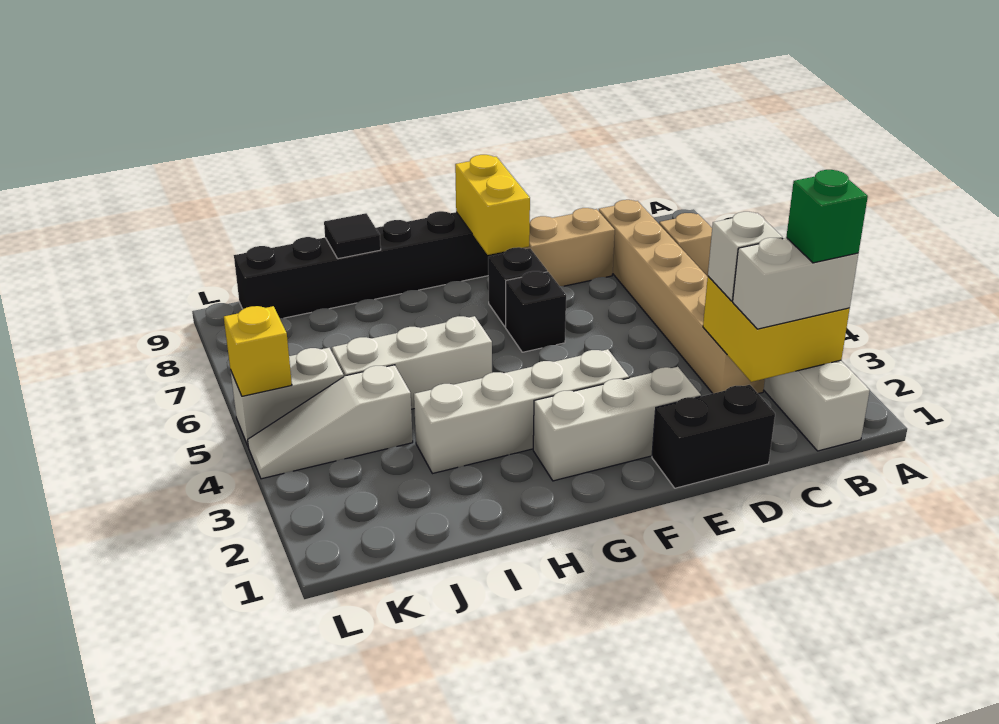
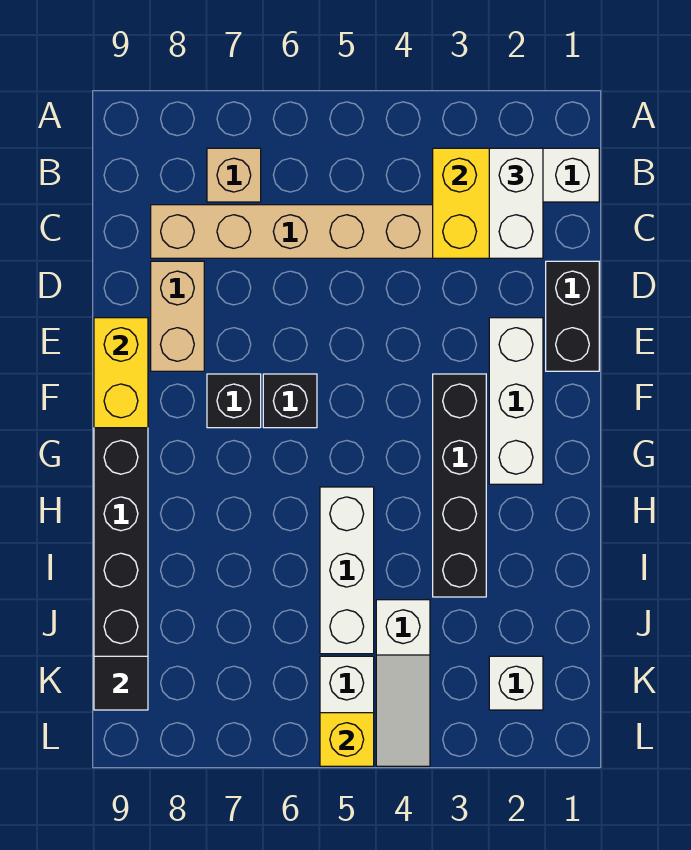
green 1x1 brick [786,170,868,263] -> none
white 1x1 brick [708,212,783,301] -> white 1x1 brick moved to [489,656,543,710]
white 1x4 brick [414,349,629,474] -> black 1x4 brick [433,374,486,597]
yellow 1x2 brick [455,155,530,255] -> yellow 1x2 brick turned to [94,318,148,428]
black 1x1 tile [324,213,381,259] -> black 1x1 tile moved to [94,656,148,710]

